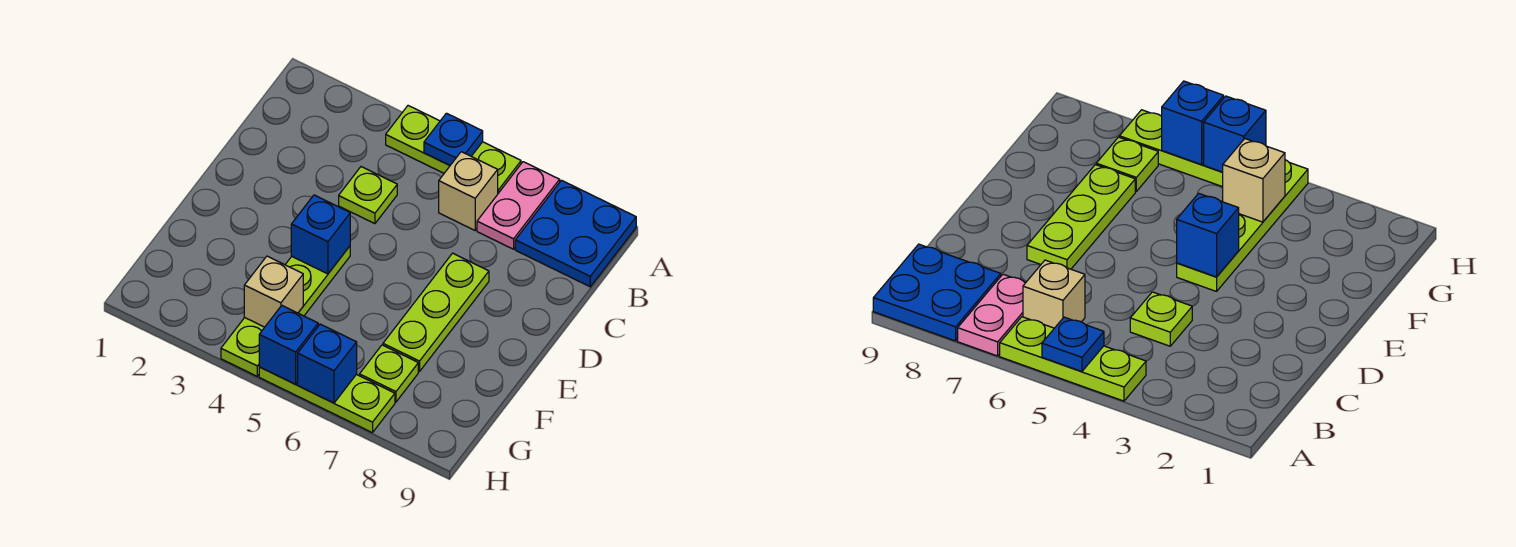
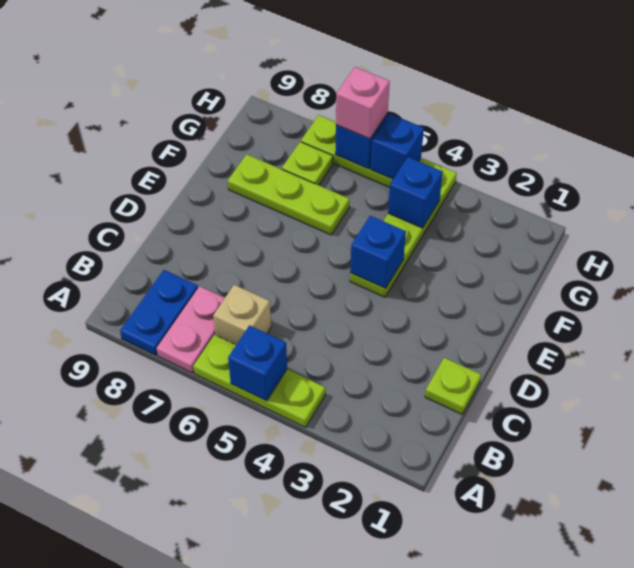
blue 1x1 plate [424,113,483,165] -> blue 1x1 brick [228,325,287,401]
blue 2x2 plate [515,180,636,287] -> blue 1x2 plate [120,270,198,355]
lime 1x1 plate [339,167,397,224] -> lime 1x1 plate moved to [425,358,481,414]
lime 1x3 plate [383,253,489,372] -> lime 1x3 plate turned to [228,154,349,235]
tan 1x1 brick [244,256,303,327] -> blue 1x1 brick [388,157,443,228]
none -> pink 1x1 brick [336,67,390,139]

